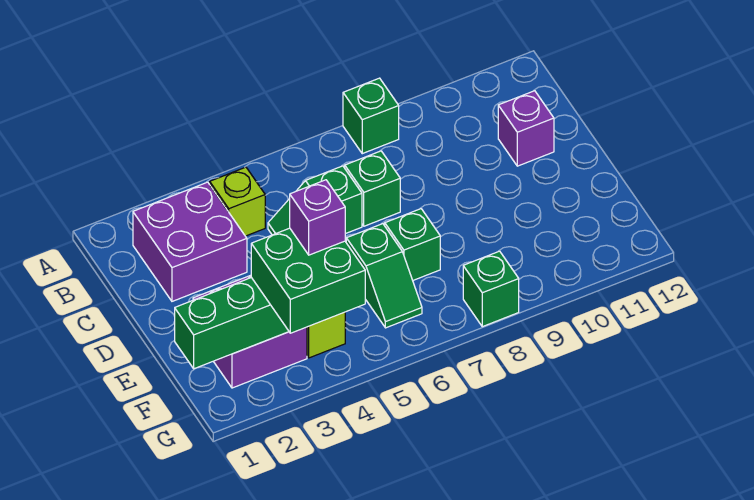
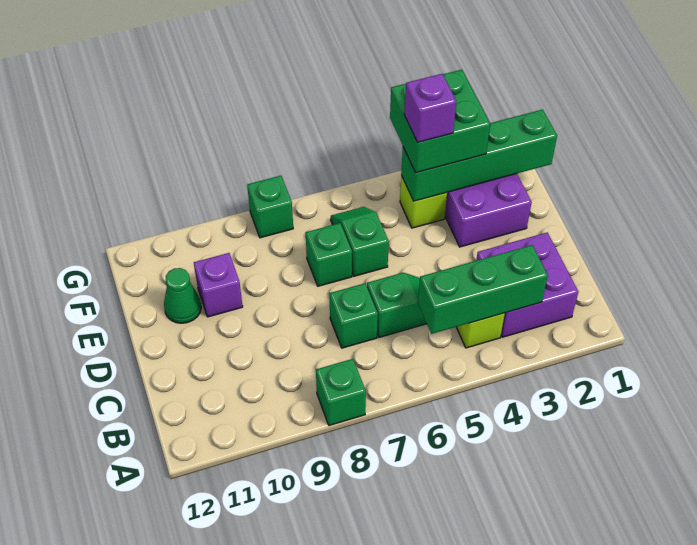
none -> green 1x3 brick [418,245,548,334]
purple 1x1 brick [498,91,554,166] -> purple 1x1 brick moved to [194,253,243,317]
none -> green 1x1 cone [164,268,201,323]

